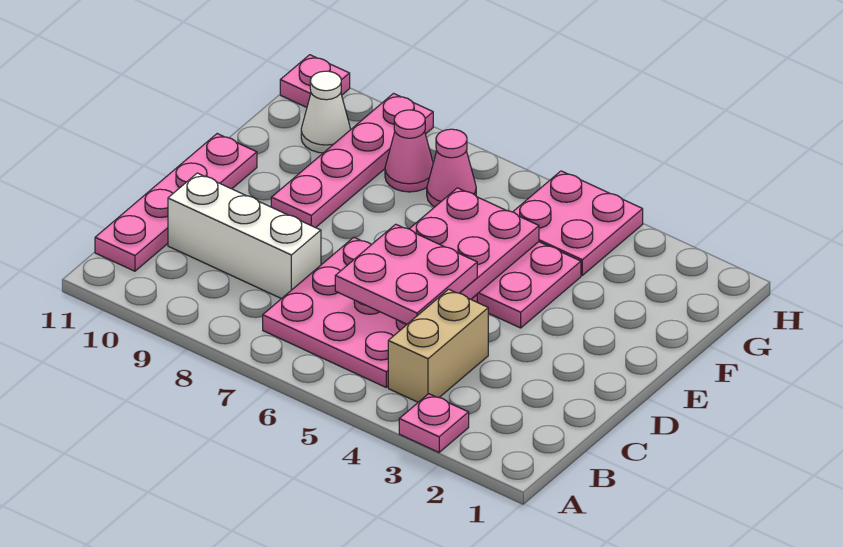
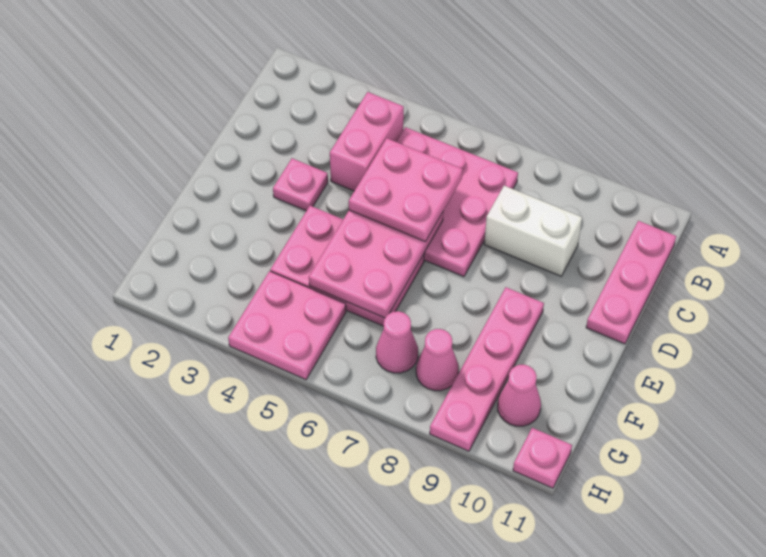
pink 1x1 plate [399,394,469,452] -> pink 1x1 plate moved to [273,158,328,211]
tan 1x2 brick [388,289,488,402] -> pink 1x2 brick [330,92,404,191]
pink 1x4 plate [95,134,257,271] -> pink 1x3 plate [586,221,676,344]
white 1x3 brick [168,173,321,299] -> white 1x2 brick [484,186,582,276]
white 1x1 cone [301,71,351,153] -> pink 1x1 cone [498,365,541,426]

